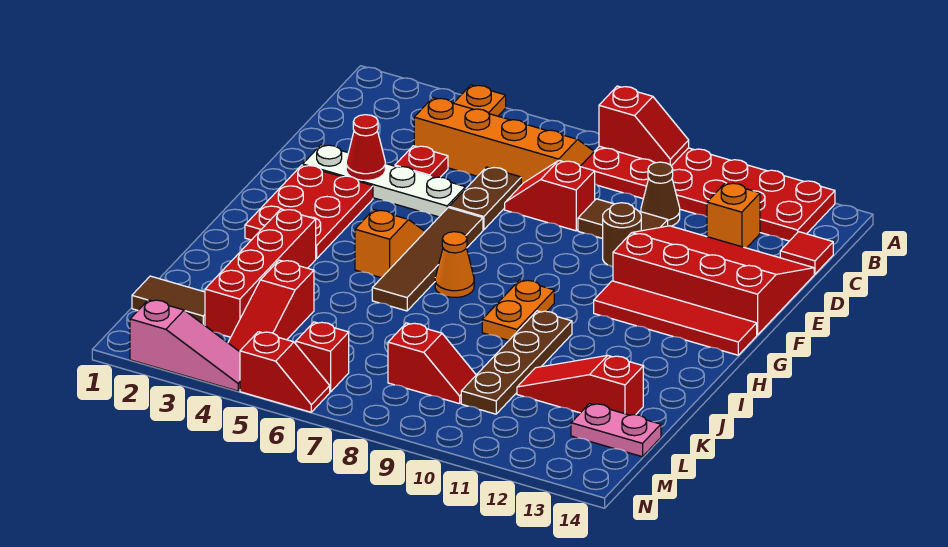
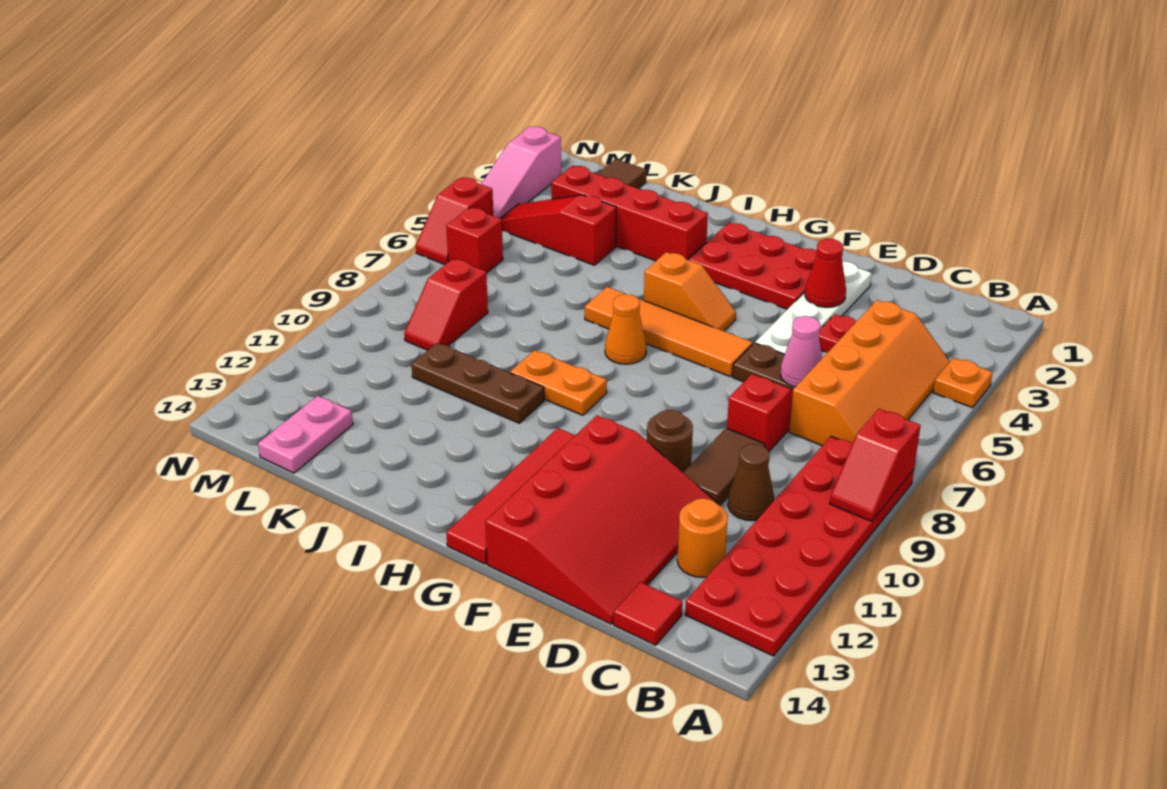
orange 1x1 brick [707,183,760,248] -> orange 1x1 round brick [677,498,728,577]
none -> pink 1x1 cone [780,316,822,387]
brown 1x4 tile [372,208,483,311] -> orange 1x4 tile [585,287,753,377]
brown 1x4 plate [461,311,572,414] -> brown 1x3 plate [412,343,544,423]
red 1x3 slope [517,355,643,415] -> none

